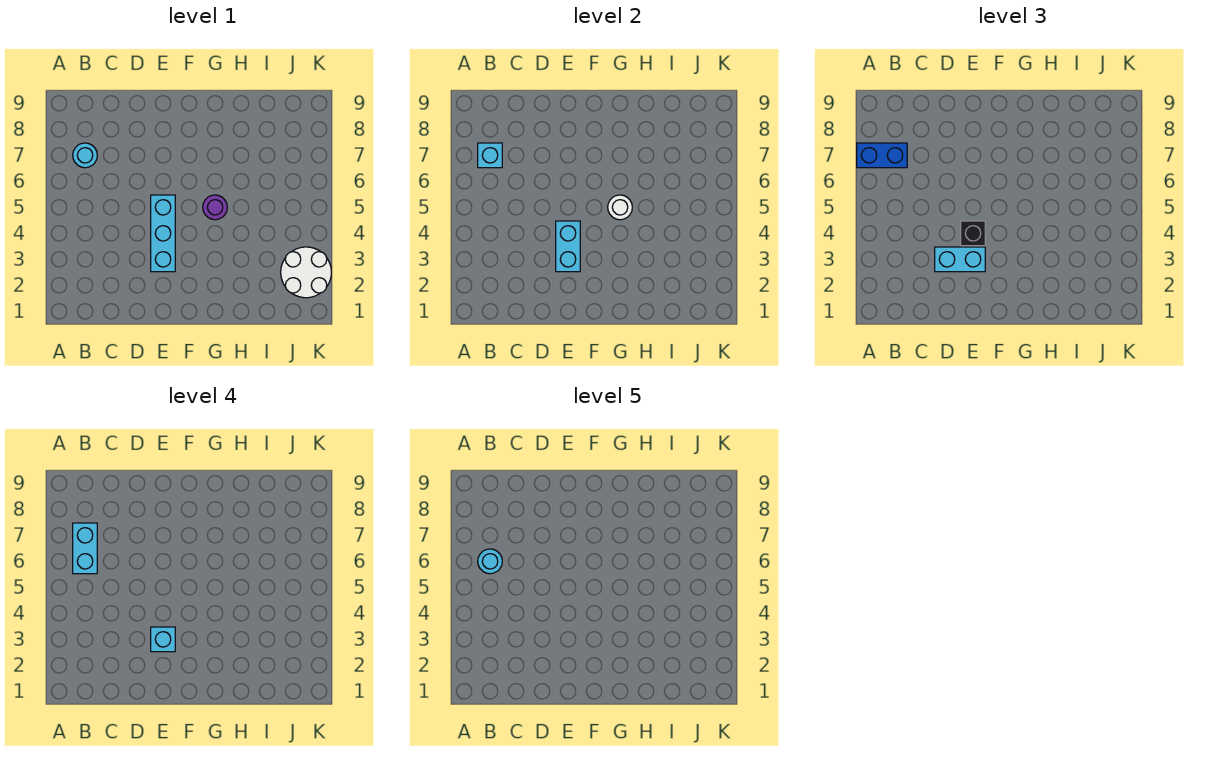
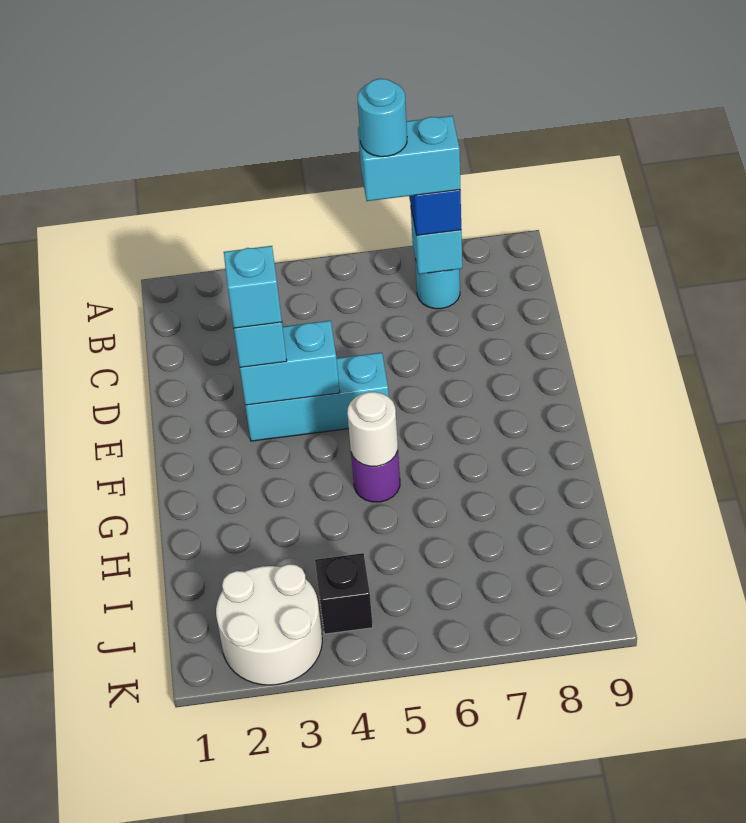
black 1x1 brick [961,221,985,246] -> black 1x1 brick moved to [315,553,373,634]

